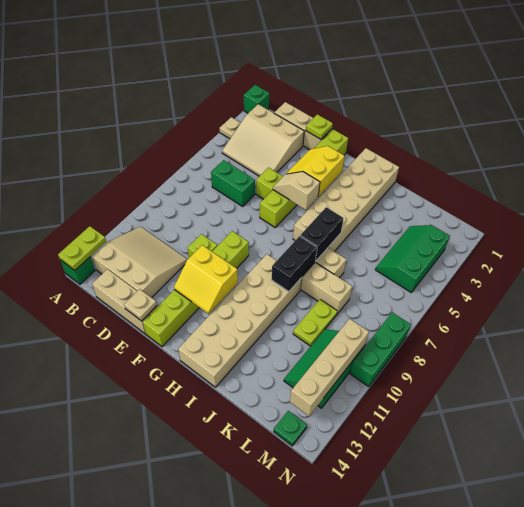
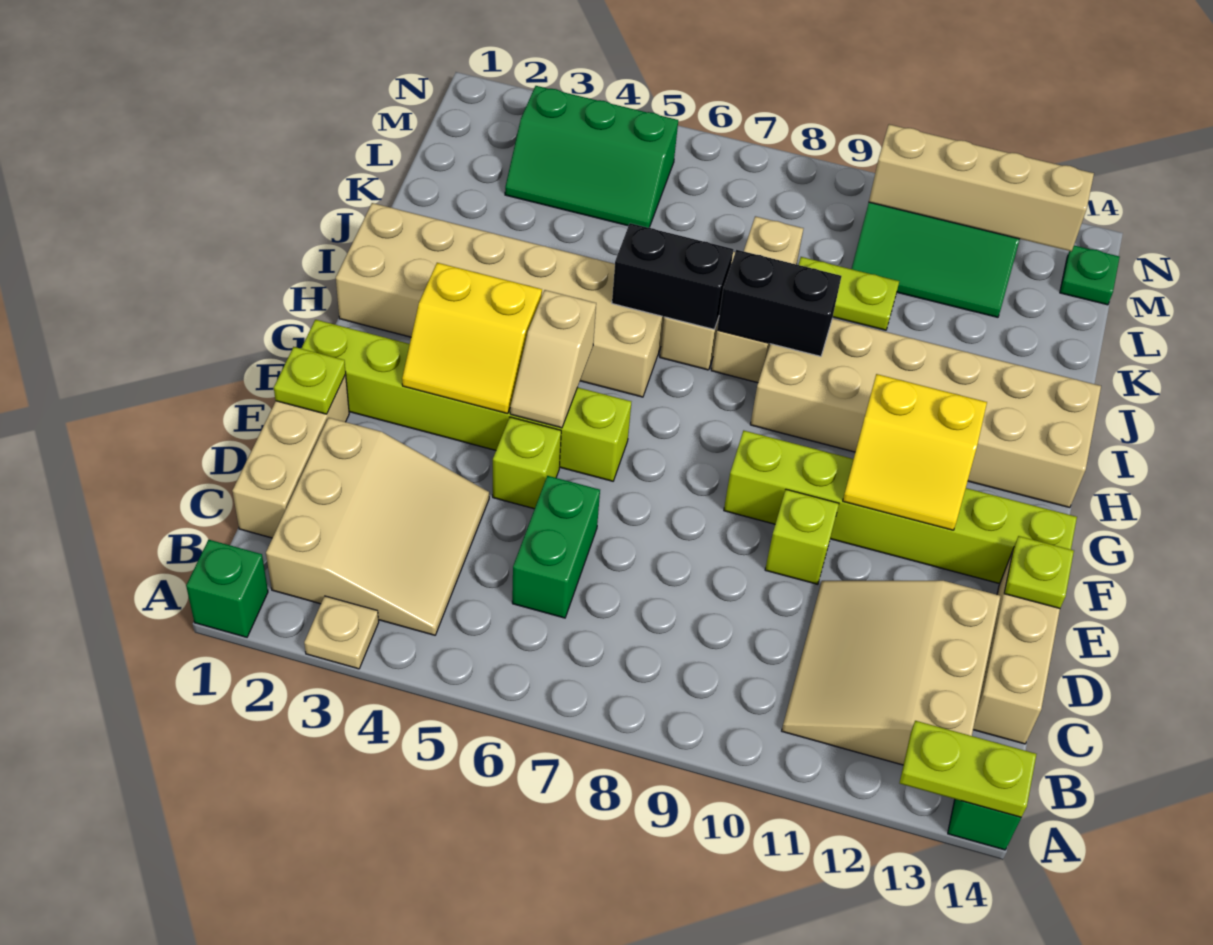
tan 1x1 plate [124,289,157,321] -> lime 1x1 plate [1004,536,1074,608]
yellow 2x2 slope [174,245,238,314] -> yellow 2x2 slope turned to [843,374,987,530]
green 1x3 brick [350,312,411,387] -> none

